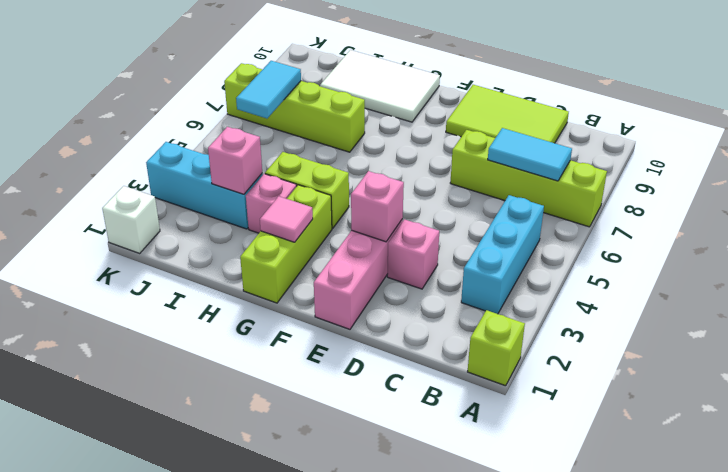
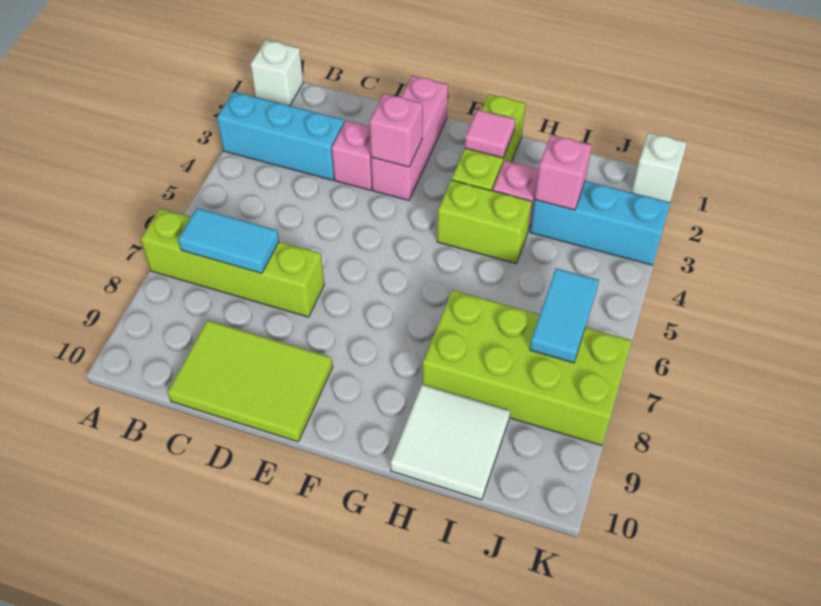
lime 1x1 brick [468,310,525,386] -> white 1x1 brick [250,40,303,106]
cyan 1x3 brick [461,195,544,314] -> cyan 1x3 brick turned to [217,92,344,180]
white 2x3 tile [320,50,440,122] -> white 2x2 tile [391,384,510,500]
lime 1x4 brick [224,63,365,152] -> lime 2x4 brick [422,290,632,446]

